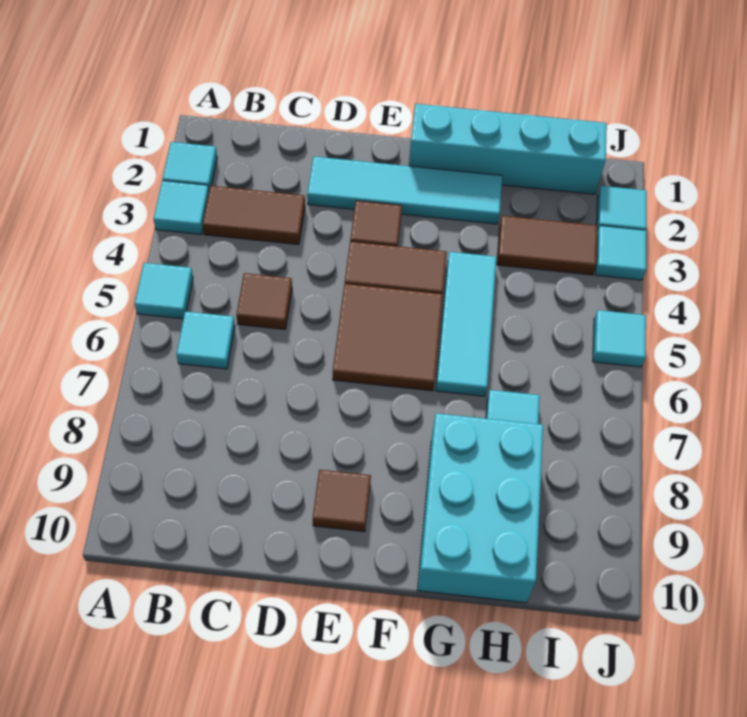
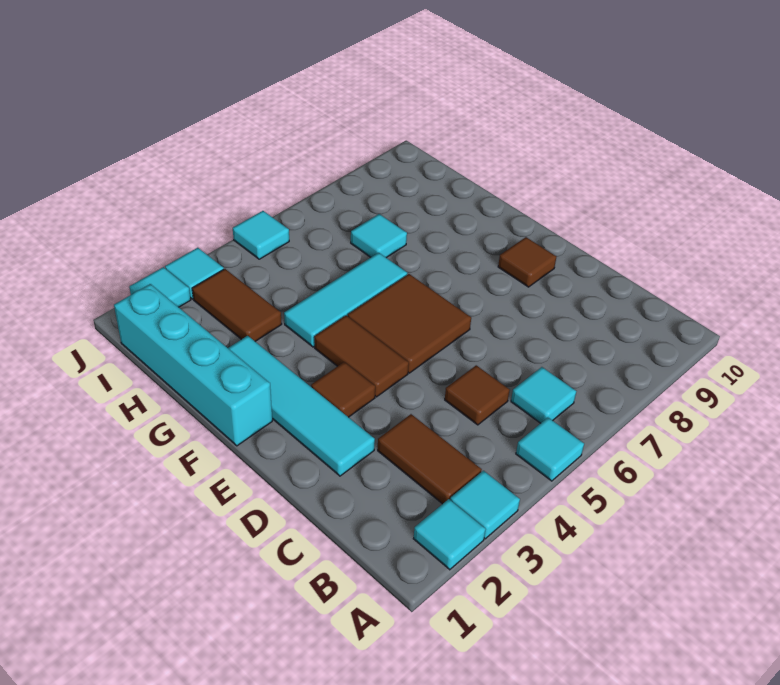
cyan 2x3 brick [417,413,543,603] -> none

